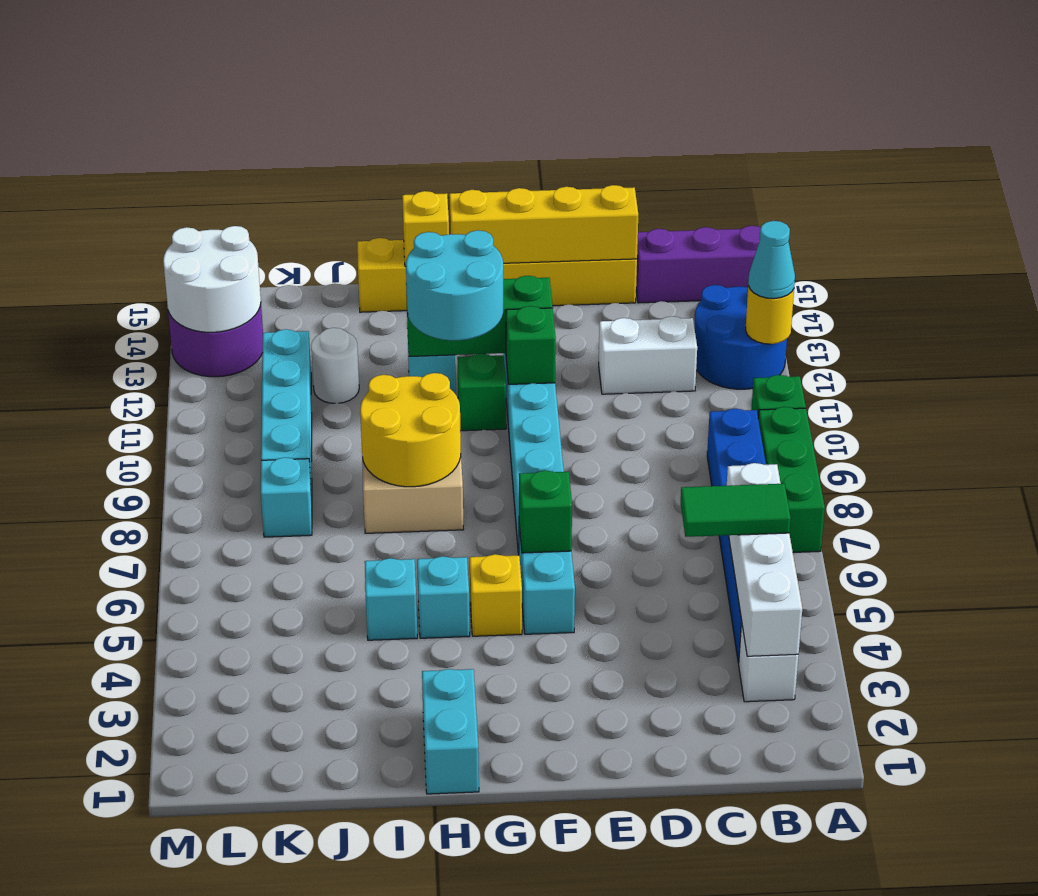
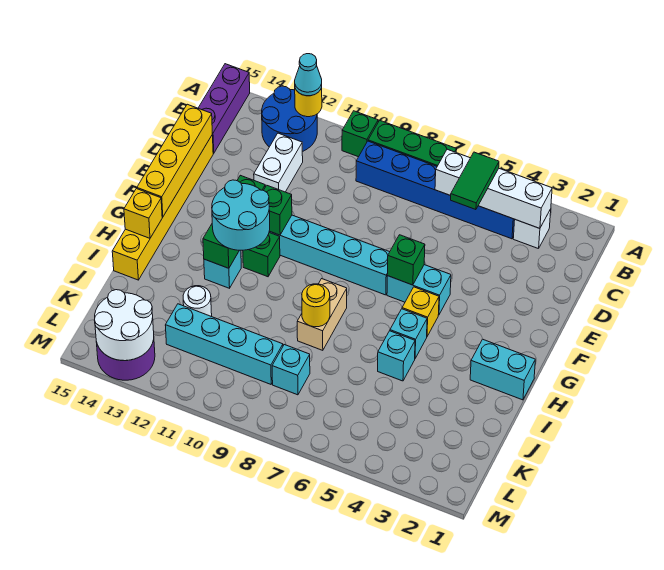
yellow 2x2 round brick [360,373,461,487] -> yellow 1x1 round brick [302,284,330,327]

